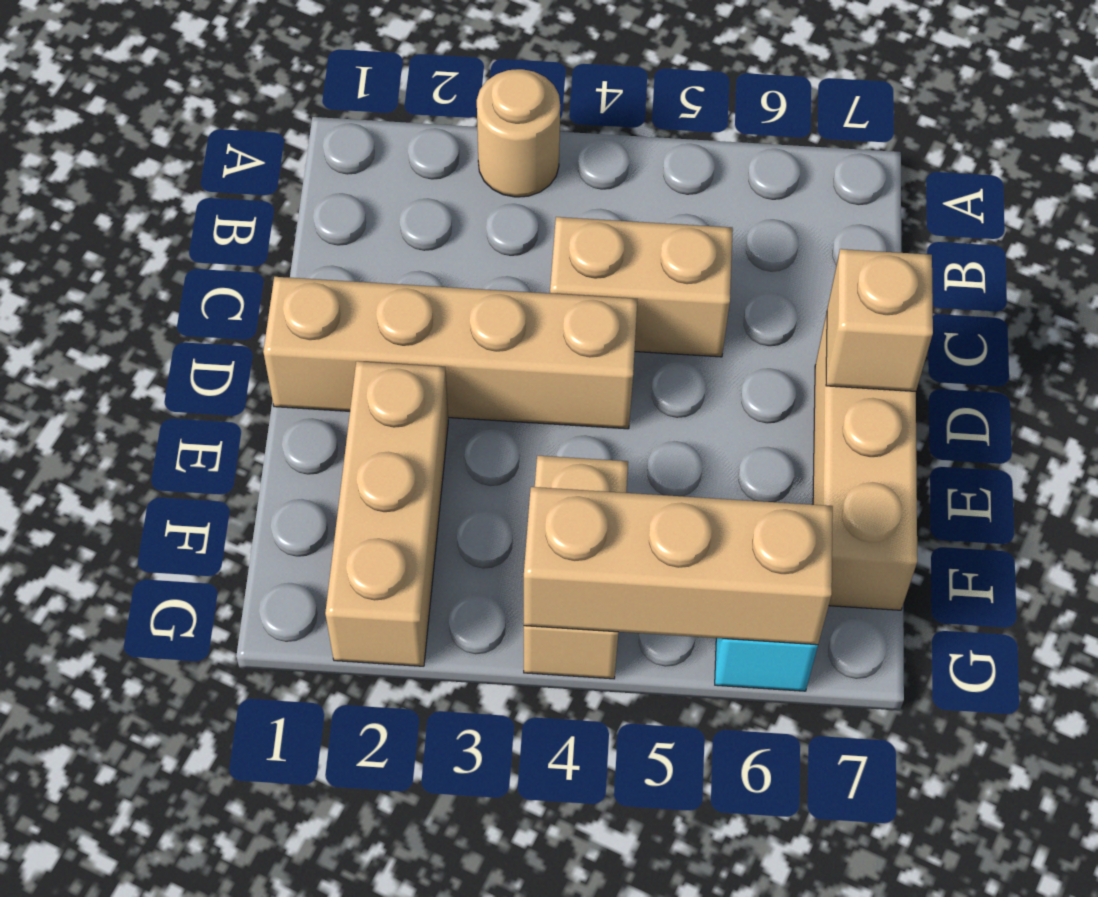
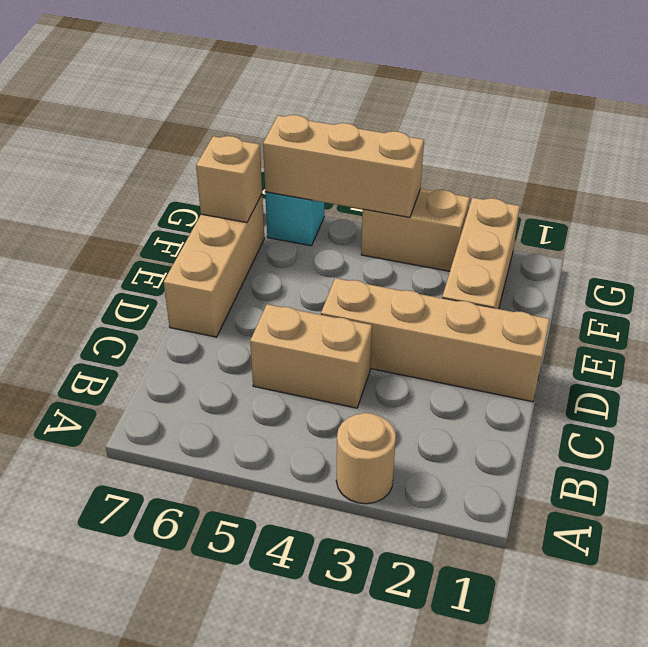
tan 1x1 brick [826,249,933,391] -> tan 1x1 brick moved to [196,136,262,223]
tan 1x2 brick [524,456,628,679] -> tan 1x2 brick turned to [361,189,470,271]

